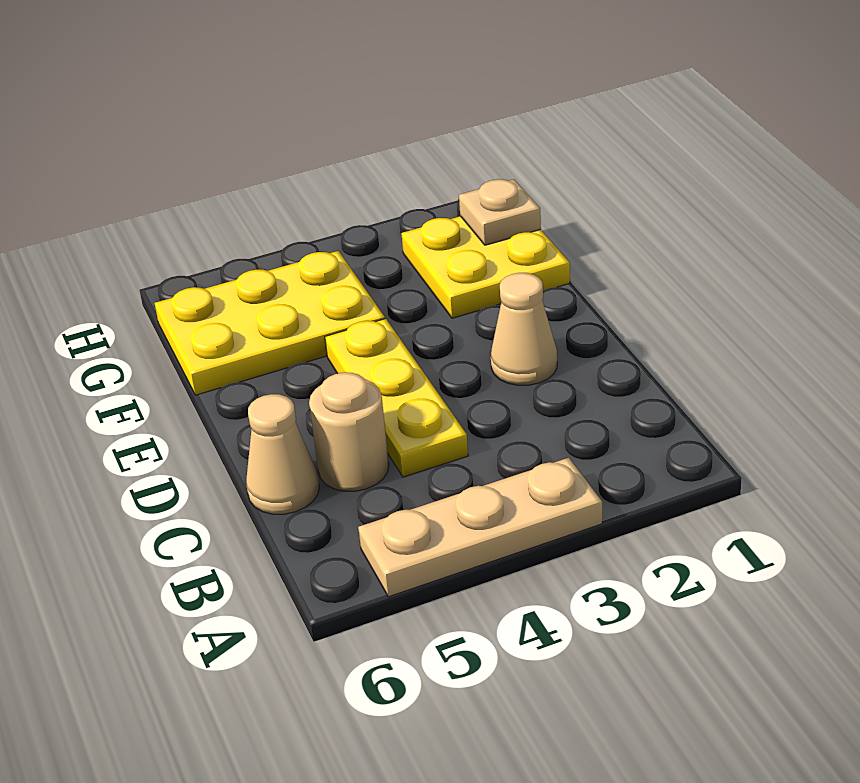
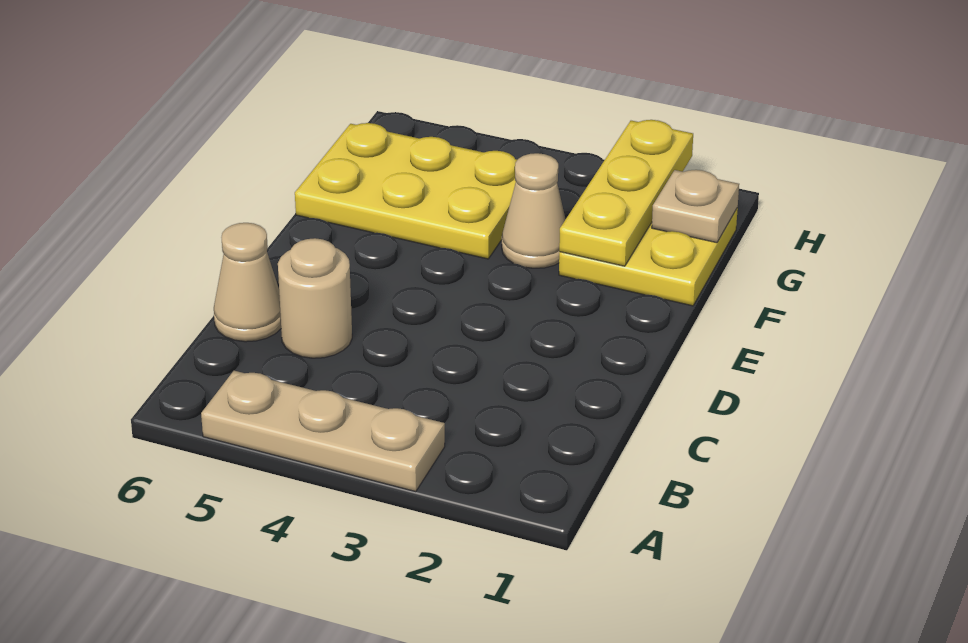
yellow 1x3 plate [325,319,468,477] -> yellow 1x3 plate moved to [559,120,693,266]
tan 1x1 cone [491,273,557,385] -> tan 1x1 cone moved to [502,153,566,268]

